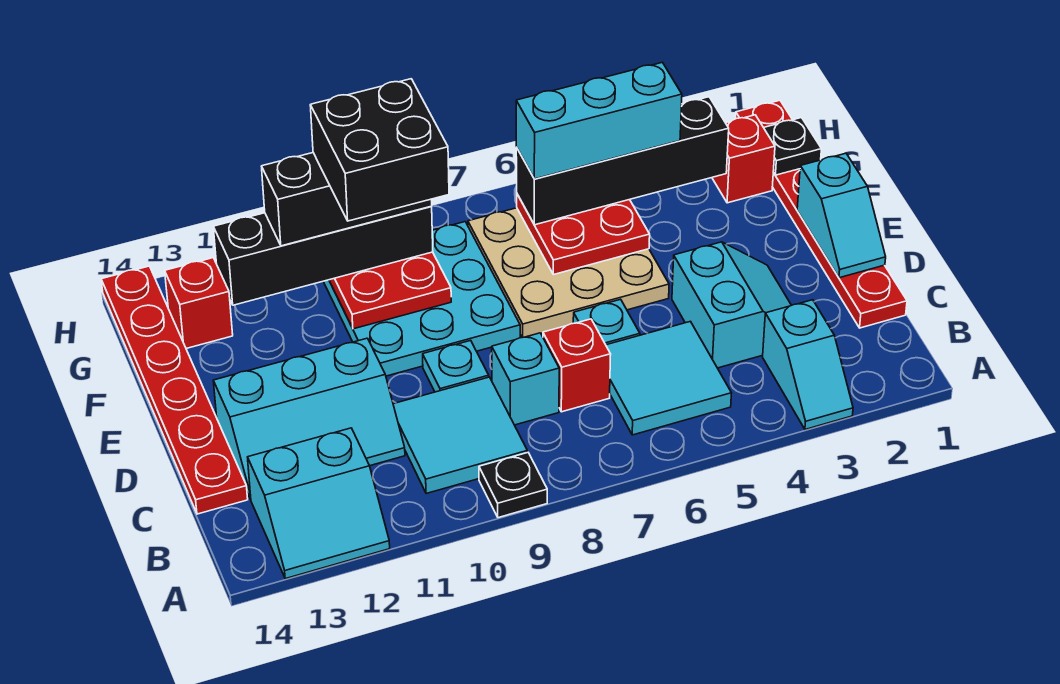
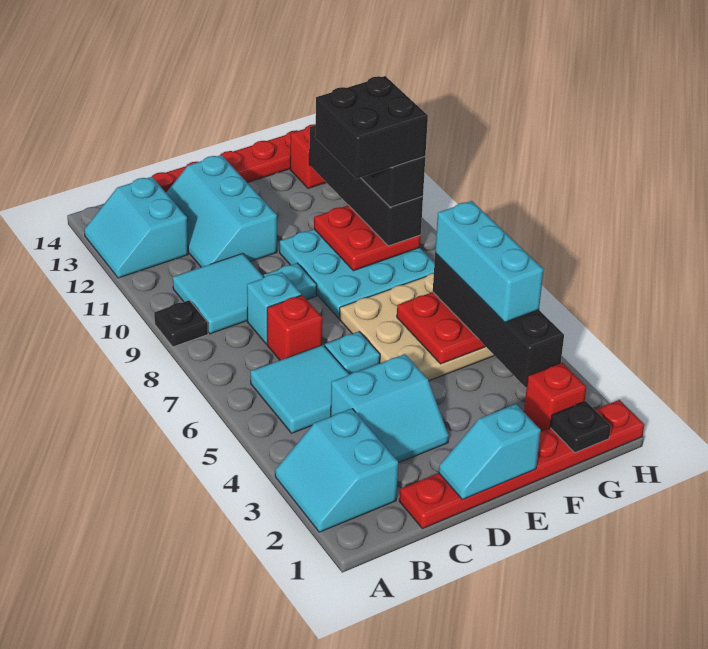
cyan 1x2 slope [763,300,853,429] -> cyan 2x2 slope [275,409,398,532]

